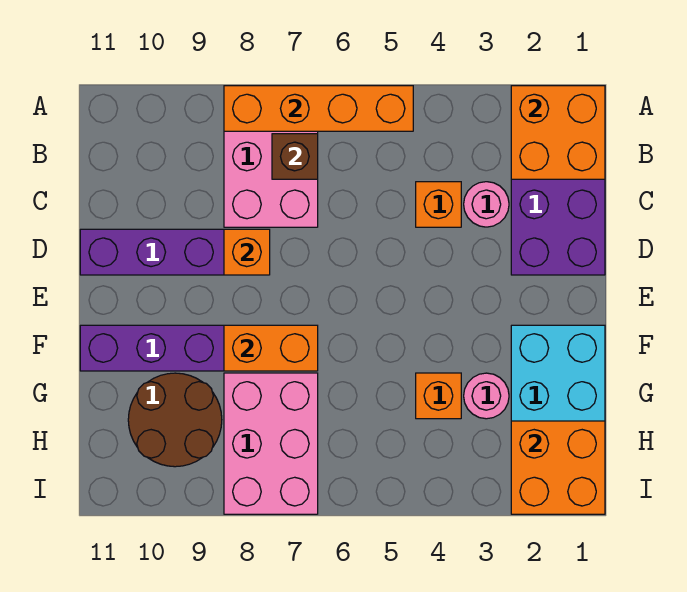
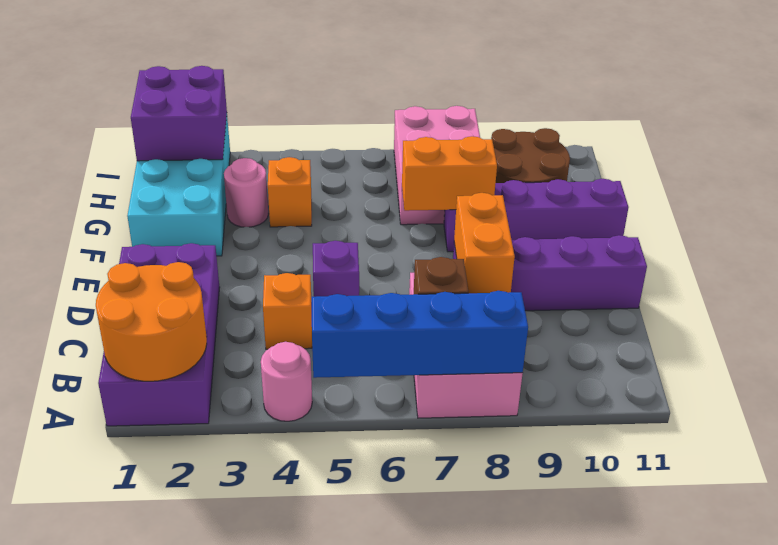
orange 2x2 brick [511,86,605,179] -> orange 2x2 round brick [96,262,207,381]
orange 1x4 brick [224,86,413,131] -> blue 1x4 brick [312,291,528,378]
pink 1x1 round brick [464,182,509,227] -> pink 1x1 round brick moved to [261,342,312,421]
none -> purple 1x1 brick [313,241,359,297]
orange 1x1 brick [224,229,270,275] -> orange 1x2 brick [454,193,515,293]
orange 2x2 brick [511,421,605,514] -> purple 2x2 brick [131,66,227,161]

